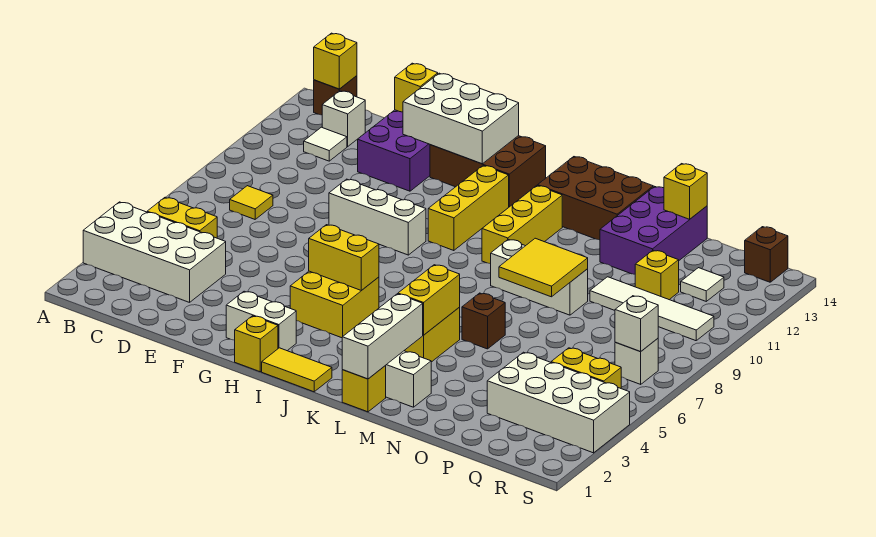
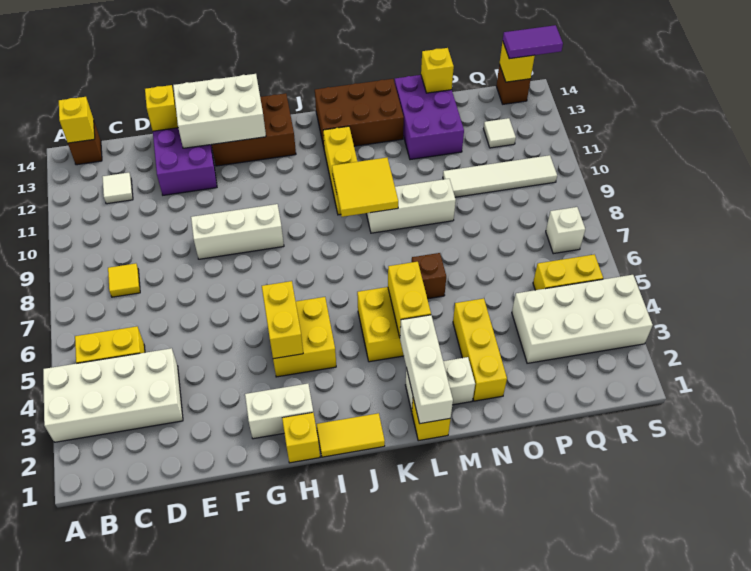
white 1x1 brick [322,91,365,147] -> none
yellow 1x2 brick [309,225,379,290] -> yellow 1x2 brick turned to [262,281,303,359]
yellow 1x3 brick [428,166,509,251] -> yellow 1x3 brick moved to [453,298,507,401]
yellow 2x2 tile [499,238,588,297] -> yellow 2x2 tile moved to [332,158,398,217]
yellow 1x1 brick [635,250,679,300] -> yellow 1x1 brick moved to [499,41,535,82]
white 1x1 brick [615,296,658,352] -> none
none -> purple 1x2 tile [503,25,563,59]

